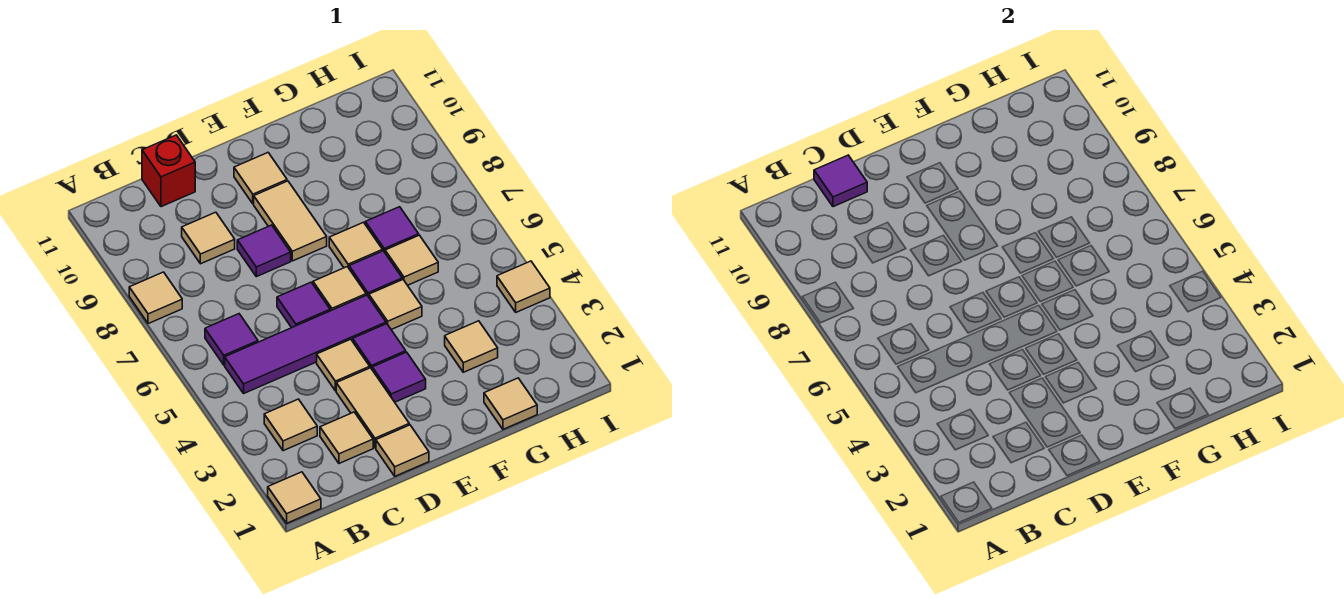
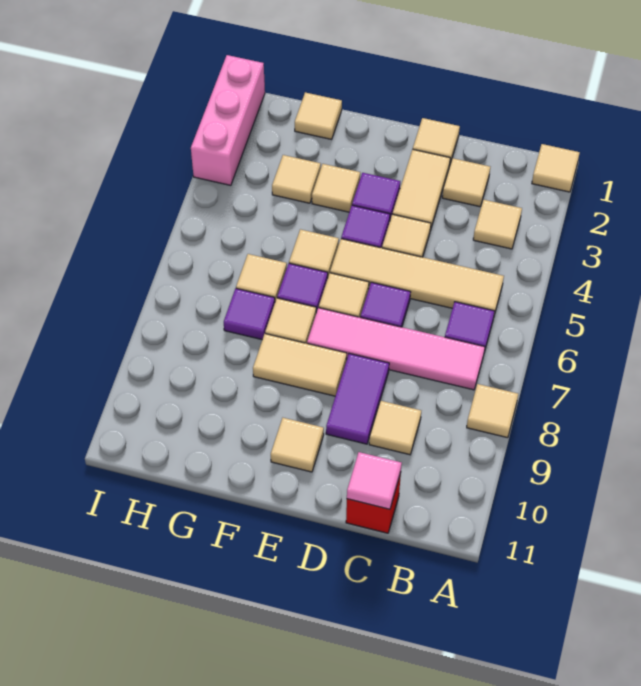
purple 1x4 tile [225,295,386,393] -> tan 1x4 tile [330,239,504,315]
none -> pink 1x4 tile [307,308,485,390]
purple 1x1 tile [814,155,867,207] -> pink 1x1 tile [347,452,402,509]
purple 1x1 tile [237,225,291,277] -> purple 1x2 tile [326,354,389,444]
tan 1x2 tile [254,181,327,261] -> tan 1x2 tile turned to [253,334,347,396]
none -> pink 1x3 brick [191,55,265,185]
tan 1x1 tile [497,261,550,312] -> tan 1x1 tile moved to [312,164,360,212]

